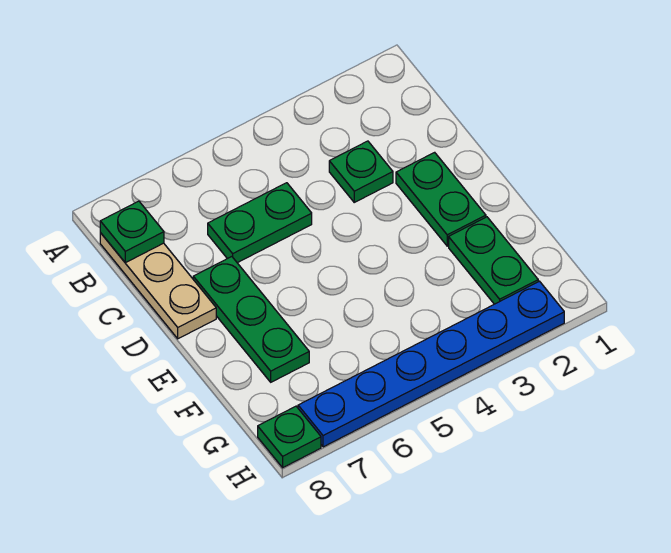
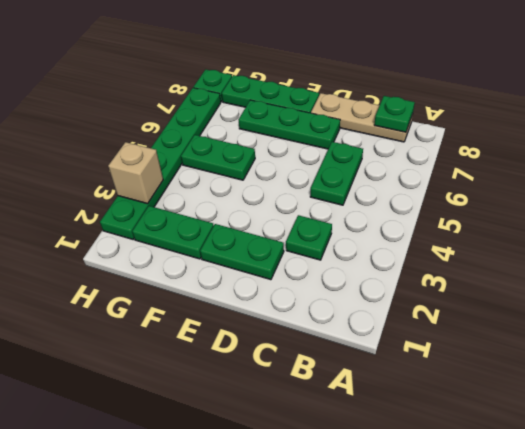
none -> green 1x3 plate [222,75,319,113]
none -> green 1x2 plate [181,135,255,180]
blue 1x6 plate [298,281,564,447] -> green 1x6 plate [100,88,221,239]
none -> tan 1x1 brick [108,142,163,204]

